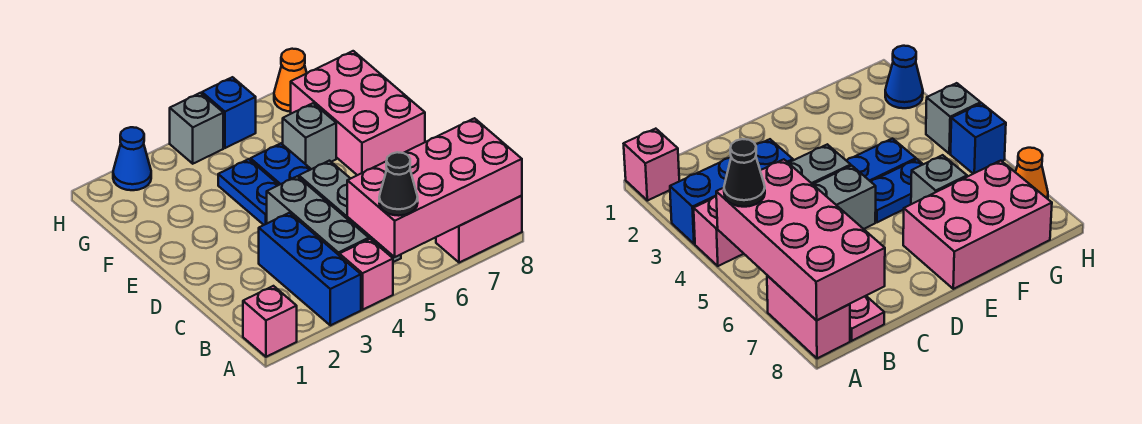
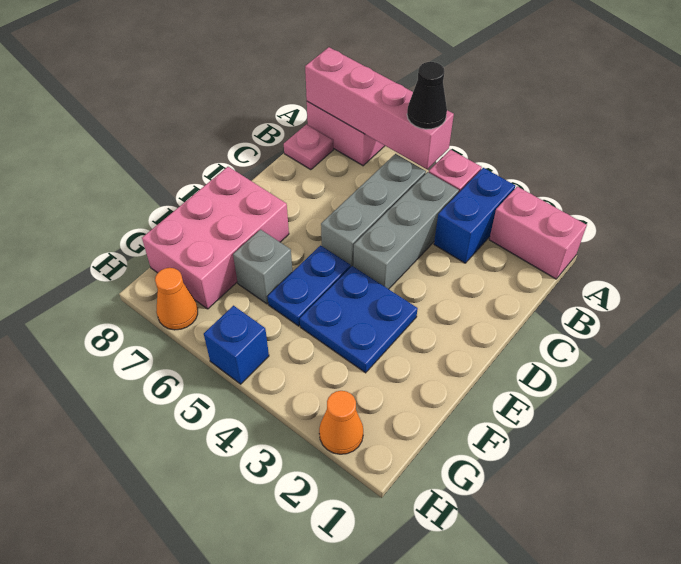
pink 1x1 brick [243,286,297,357] -> pink 1x2 brick [489,187,587,279]
blue 1x3 brick [259,213,361,325] -> blue 1x2 brick [434,168,515,263]
pink 2x4 brick [347,118,522,257] -> pink 1x4 brick [305,47,454,169]
blue 1x2 plate [218,159,279,225] -> blue 2x2 plate [300,266,418,373]
blue 1x1 cone [113,127,151,190] -> orange 1x1 cone [319,391,363,454]
grey 1x1 brick [170,93,223,164] -> none

